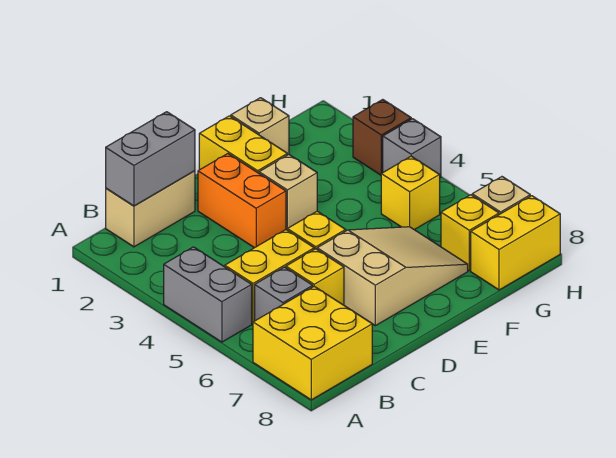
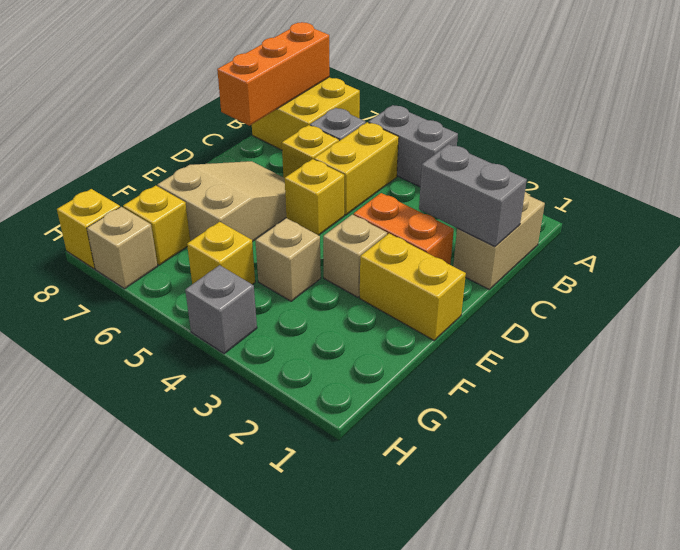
none -> orange 1x3 brick [217,22,329,126]
grey 1x2 brick [106,112,195,206] -> grey 1x2 brick turned to [419,144,527,247]
tan 2x3 slope [317,227,468,326] -> tan 2x3 slope turned to [158,161,286,242]
tan 1x1 brick [231,98,289,155] -> tan 1x1 brick moved to [255,218,321,301]
yellow 1x2 brick [471,196,560,290] -> yellow 1x1 brick [57,189,120,269]
brown 1x1 brick [353,100,411,175] -> none

